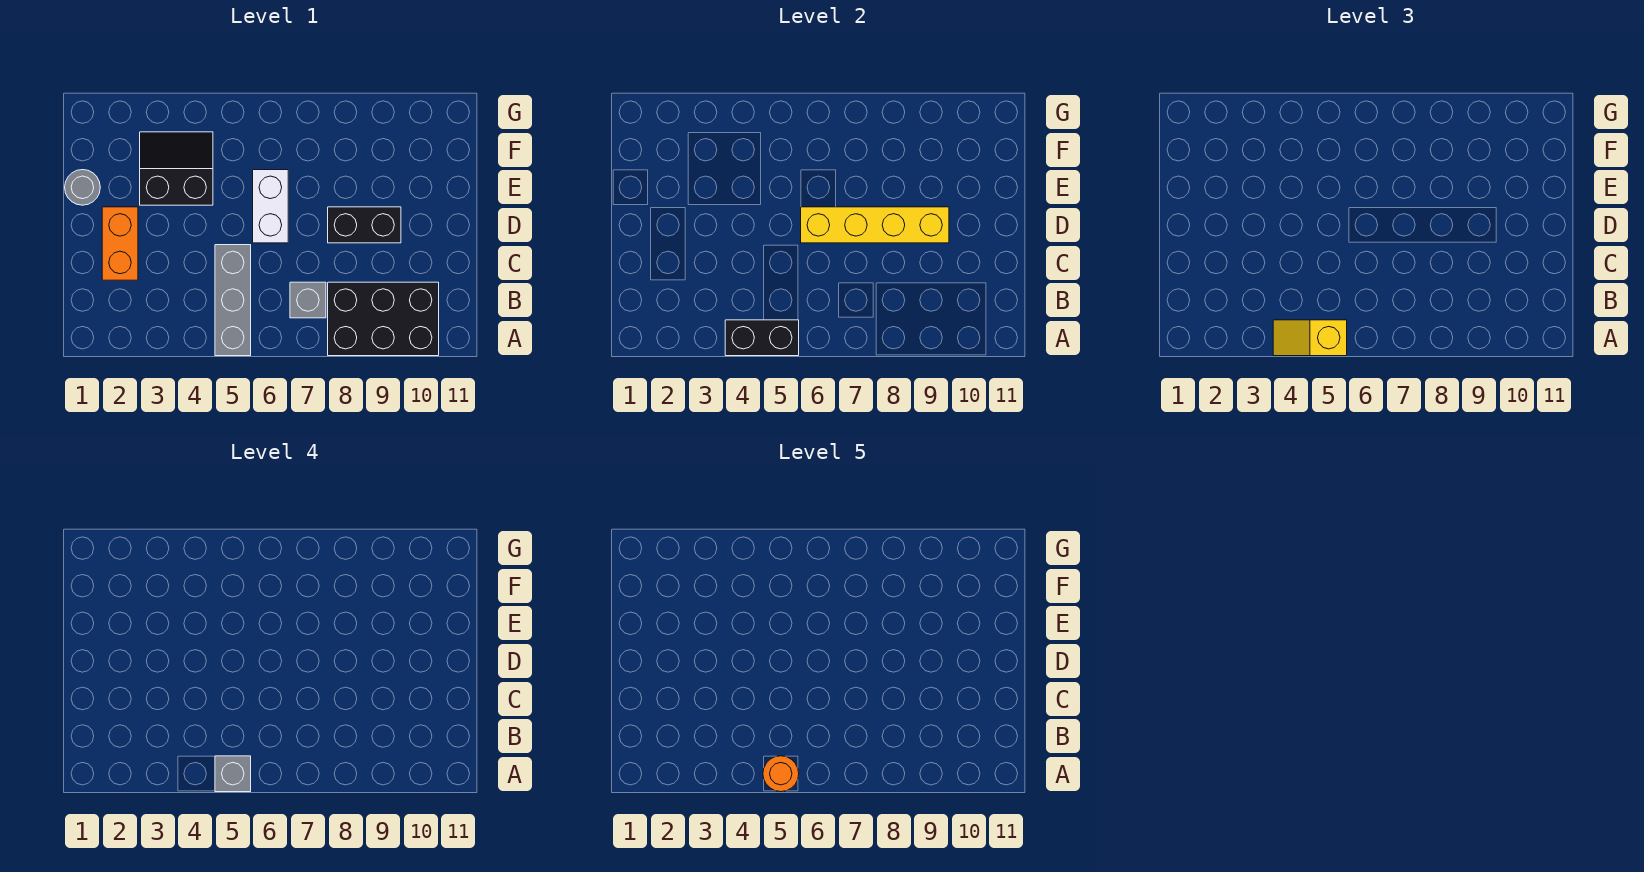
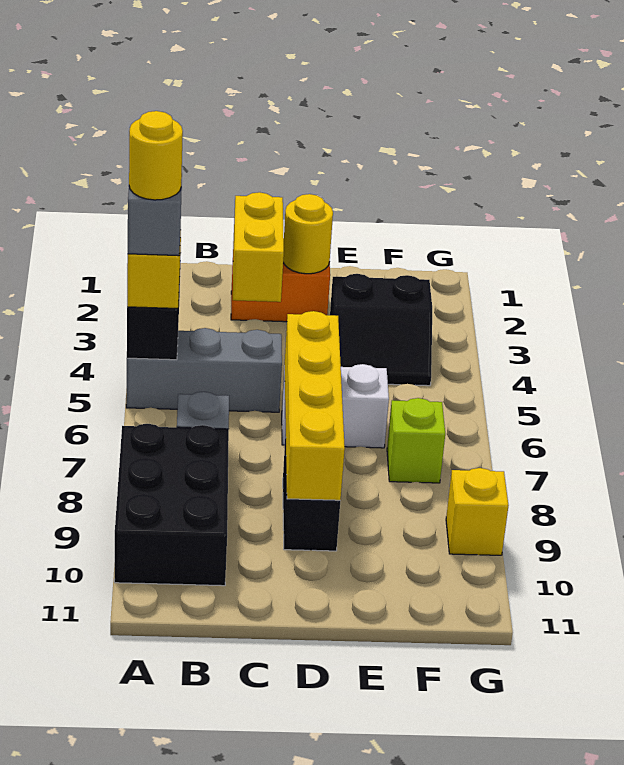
orange 1x1 round brick [763,756,799,792] -> yellow 1x1 round brick [129,111,183,200]
none -> yellow 1x2 brick [233,192,284,302]
none -> yellow 1x1 round brick [283,194,333,274]
grey 1x1 round brick [65,170,100,205] -> none
black 2x2 slope [140,132,213,205] -> black 2x2 slope turned to [330,274,432,386]
none -> lime 1x1 brick [387,398,445,483]
none -> yellow 1x1 brick [446,468,509,555]

